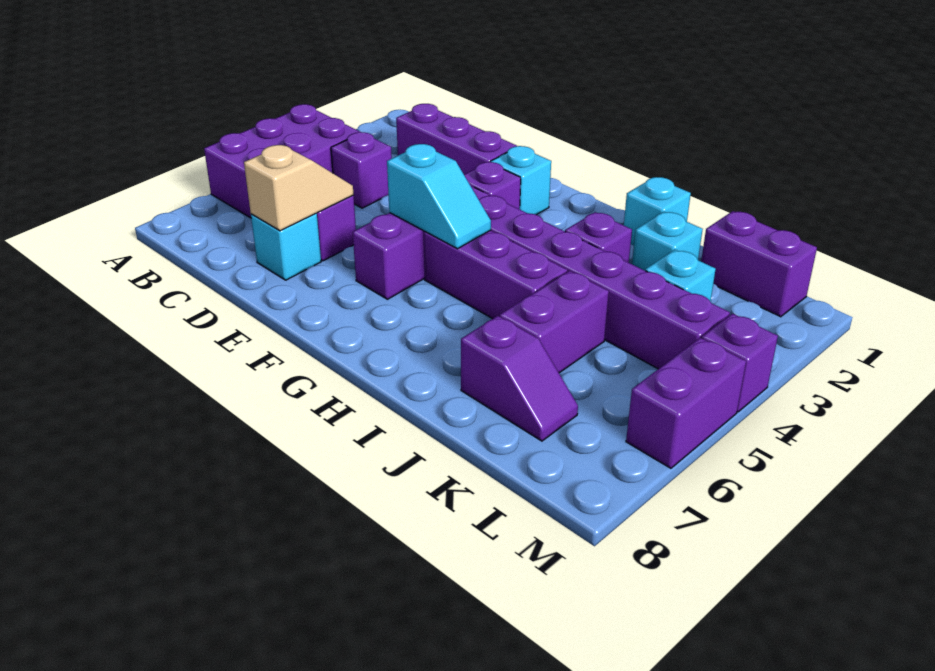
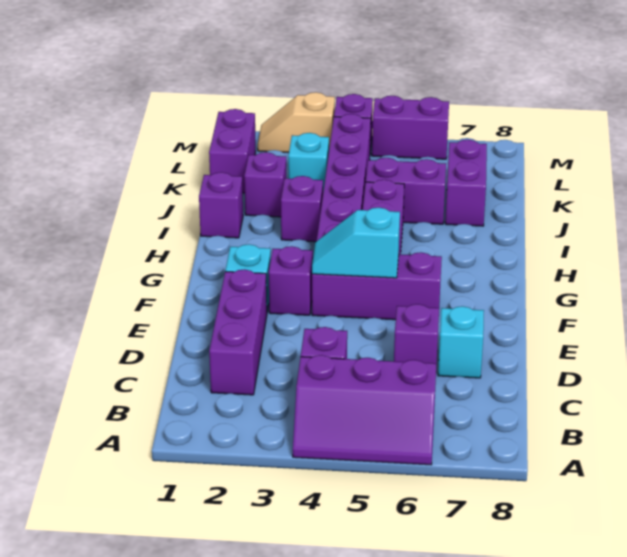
purple 2x3 brick [204,104,360,218] -> purple 2x3 slope [293,355,436,465]
tan 1x2 slope [244,145,354,231] -> tan 1x2 slope moved to [258,92,335,152]
cyan 1x2 slope [387,144,491,249] -> cyan 1x2 slope turned to [312,208,400,278]
cyan 1x1 brick [624,177,691,246] -> purple 1x1 brick [199,172,243,238]
cyan 1x1 brick [632,212,703,271] -> purple 1x1 brick [244,152,286,217]
purple 1x2 slope [461,316,578,441] -> purple 1x2 brick [445,140,487,226]

